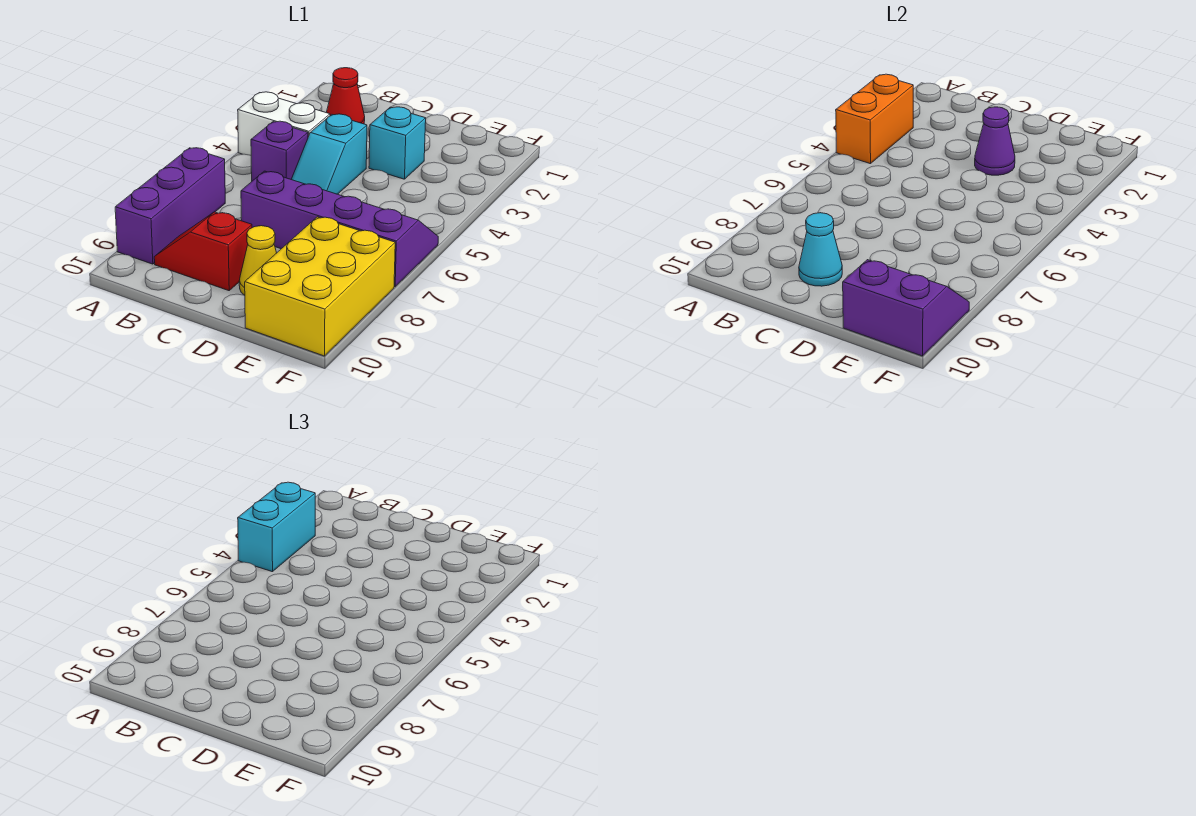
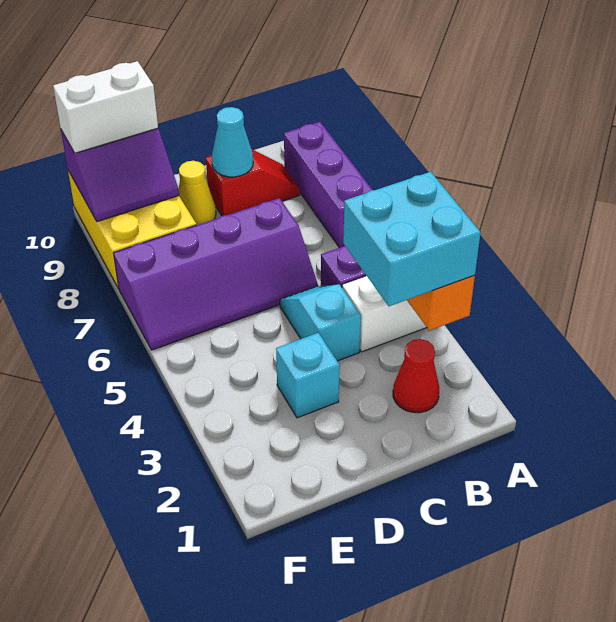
cyan 1x2 brick [238,482,315,572] -> cyan 2x2 brick [343,172,481,306]
purple 1x1 cone [975,107,1015,175] -> none
none -> white 1x2 brick [53,61,158,153]

